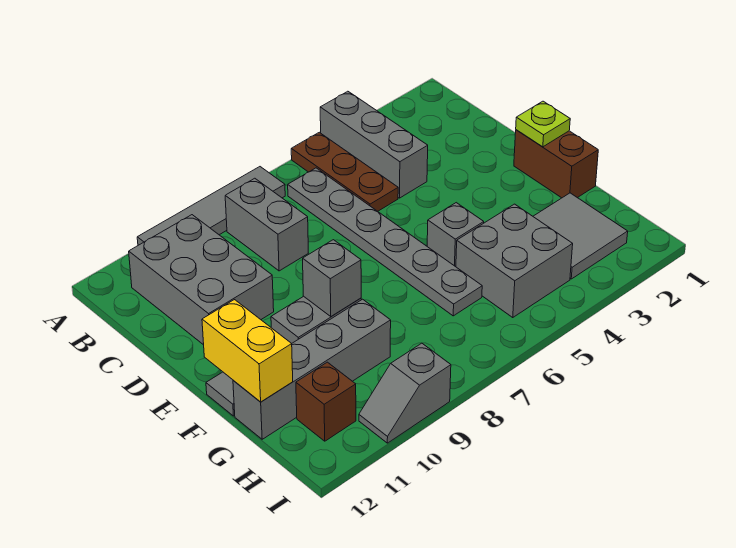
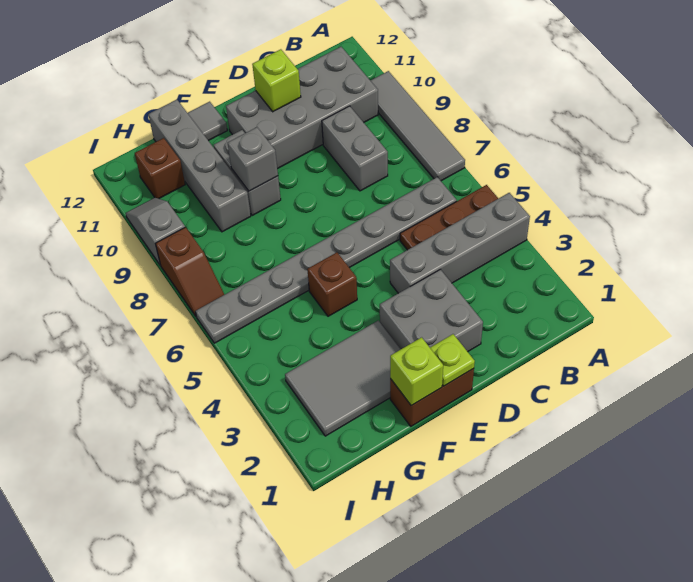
grey 1x3 brick [320,91,428,198] -> grey 1x4 brick [390,193,530,293]
grey 1x6 plate [288,168,482,316] -> grey 1x8 plate [195,177,457,343]
grey 1x2 brick [225,178,308,271] -> grey 1x2 brick turned to [322,106,388,191]
grey 2x3 brick [129,215,274,345] -> grey 2x4 brick [226,47,378,169]
none -> lime 1x1 brick [252,49,301,112]
none -> lime 1x1 brick [390,337,443,406]
grey 1x1 brick [427,203,484,267] -> brown 1x1 brick [307,252,357,316]
yellow 1x2 brick [202,300,293,402] -> none
grey 2x2 tile [533,193,628,279] -> grey 2x3 tile [285,321,401,436]
grey 2x2 brick [456,204,573,318] -> grey 2x2 brick moved to [380,269,483,352]
none -> brown 1x2 slope [155,227,224,316]

